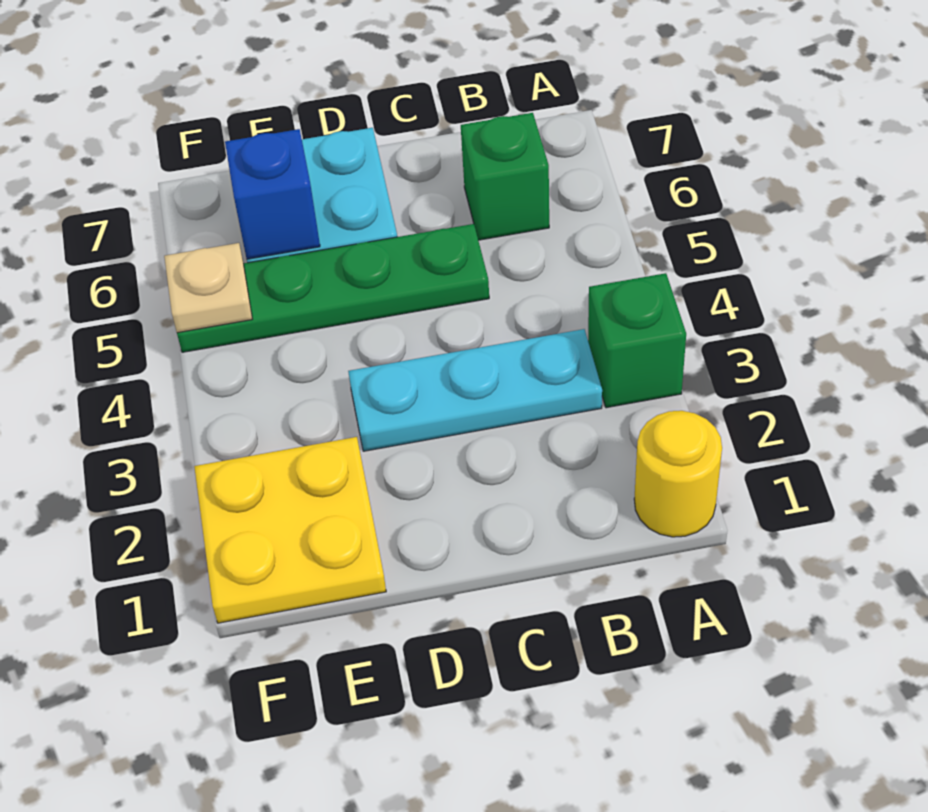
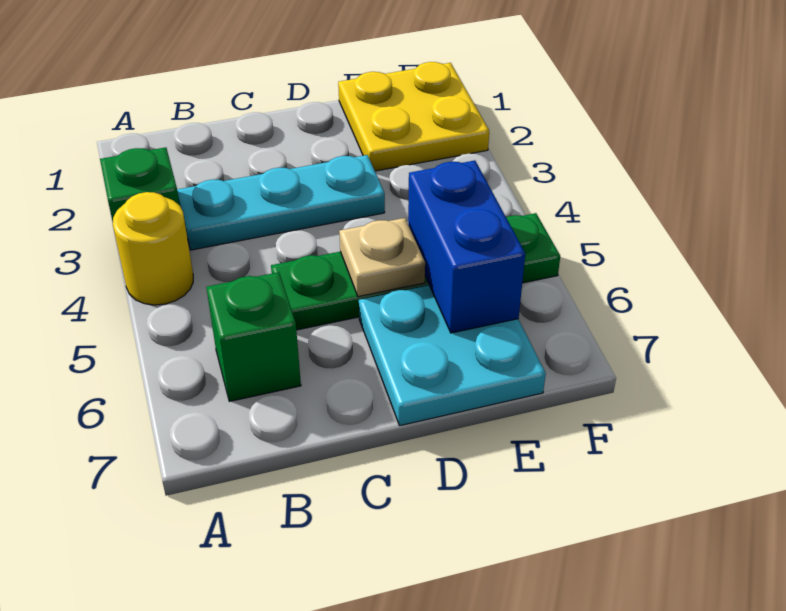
yellow 1x1 round brick [634,411,722,537] -> yellow 1x1 round brick moved to [113,192,193,305]
blue 1x1 brick [225,129,320,259] -> blue 1x2 brick [408,161,525,333]
tan 1x1 plate [164,243,252,333] -> tan 1x1 plate moved to [339,218,425,297]

